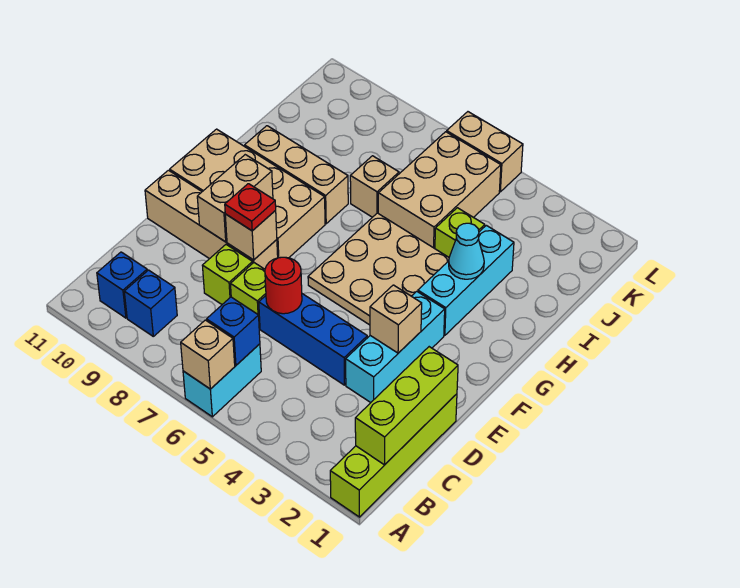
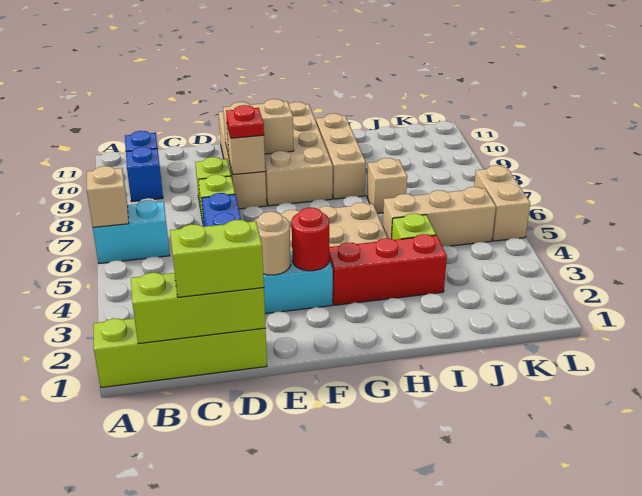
blue 1x1 brick [207,297,260,365] -> none
none -> lime 1x2 brick [170,220,264,297]
red 1x1 round brick [265,257,302,314] -> red 1x1 round brick moved to [292,208,329,271]
tan 1x1 brick [370,285,422,353] -> tan 1x1 round brick [254,212,291,275]
cyan 1x3 brick [418,225,514,335] -> red 1x3 brick [329,234,447,305]
cyan 1x1 cone [449,223,484,279] -> none
tan 2x3 brick [378,132,501,249] -> tan 1x3 brick [383,187,496,246]

